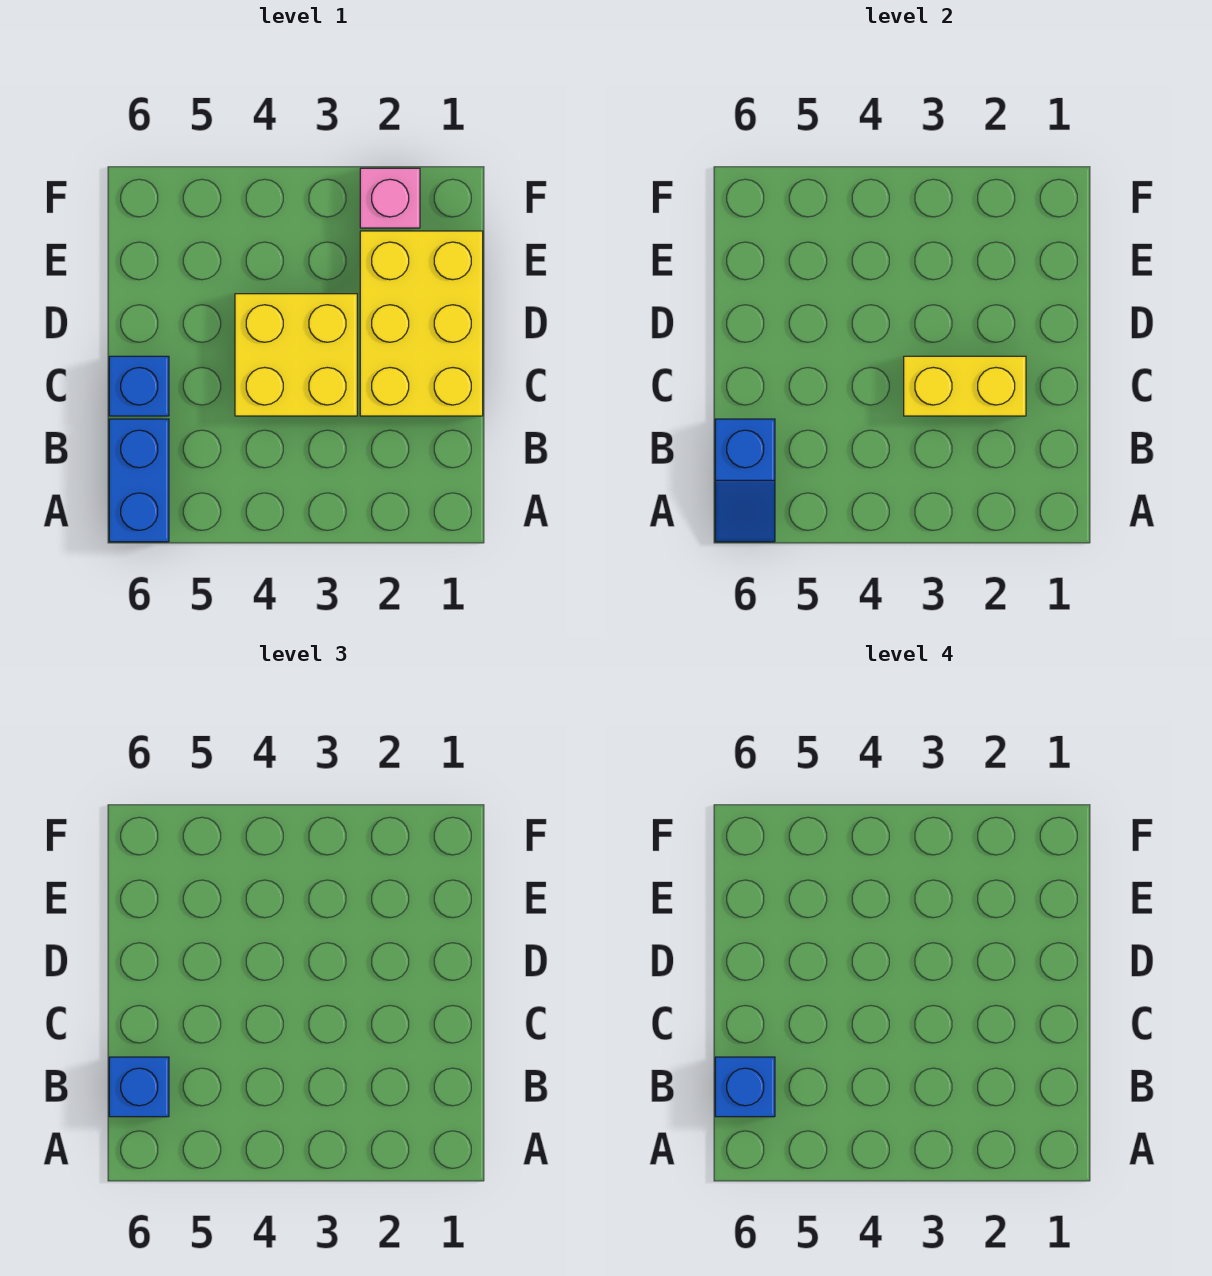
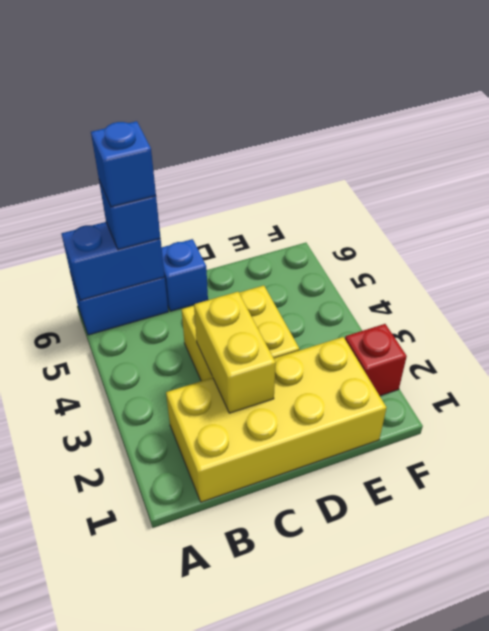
blue 1x2 slope [715,419,775,542] -> blue 1x2 brick [61,222,165,301]
yellow 2x3 brick [360,231,483,416] -> yellow 2x4 brick [166,337,386,502]
pink 1x1 brick [360,168,420,228] -> red 1x1 brick [345,324,407,396]

